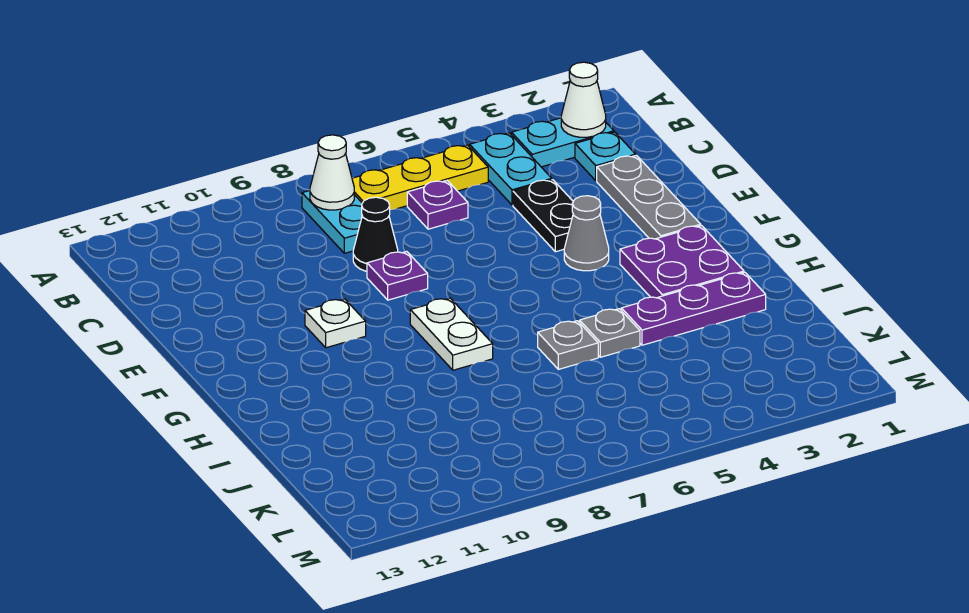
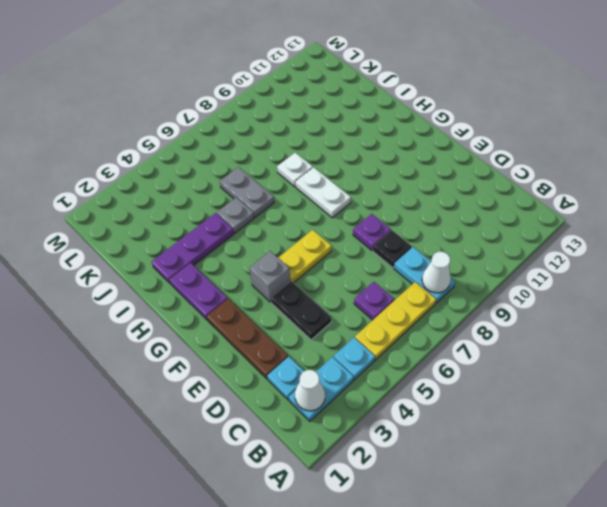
cyan 1x2 plate [470,133,552,205] -> cyan 1x1 plate [333,338,375,380]
grey 1x3 plate [597,155,701,239] -> brown 1x3 plate [207,299,288,379]
black 1x1 cone [353,197,398,271] -> black 1x1 plate [373,230,412,268]
grey 1x1 cone [564,196,609,271] -> grey 1x1 brick [249,251,290,302]
none -> yellow 1x2 plate [278,230,331,283]
white 1x1 plate [305,299,366,348] -> white 1x1 plate moved to [277,153,313,186]
purple 2x2 plate [620,226,744,298] -> purple 1x2 plate [170,263,227,320]
grey 1x1 plate [538,321,598,369] -> grey 1x2 plate [220,167,274,217]

